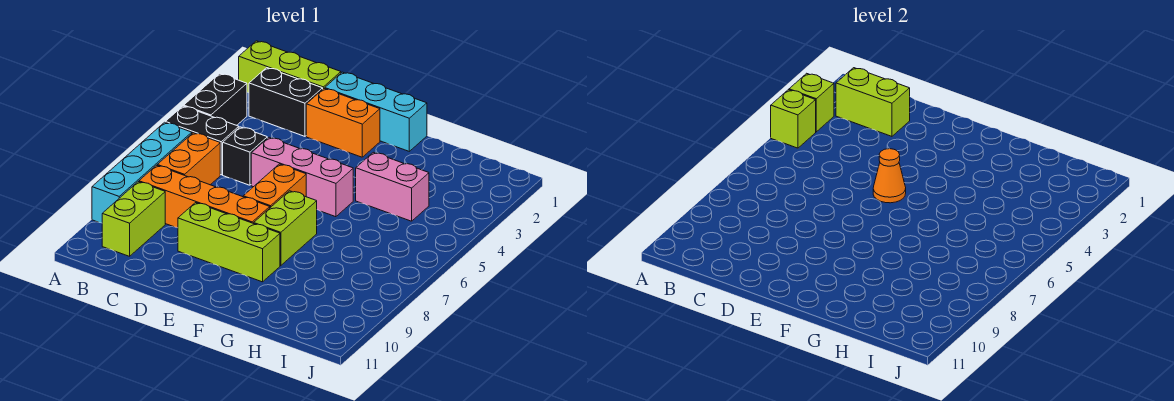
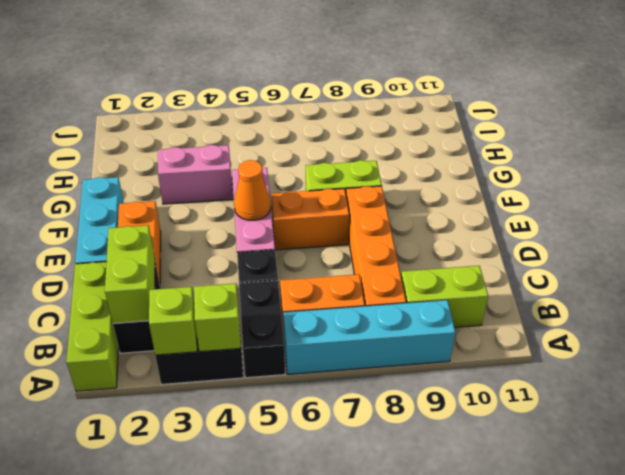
lime 1x3 brick [178,203,280,282] -> none
pink 1x2 brick [356,152,429,221] -> pink 1x2 brick turned to [158,145,233,204]

